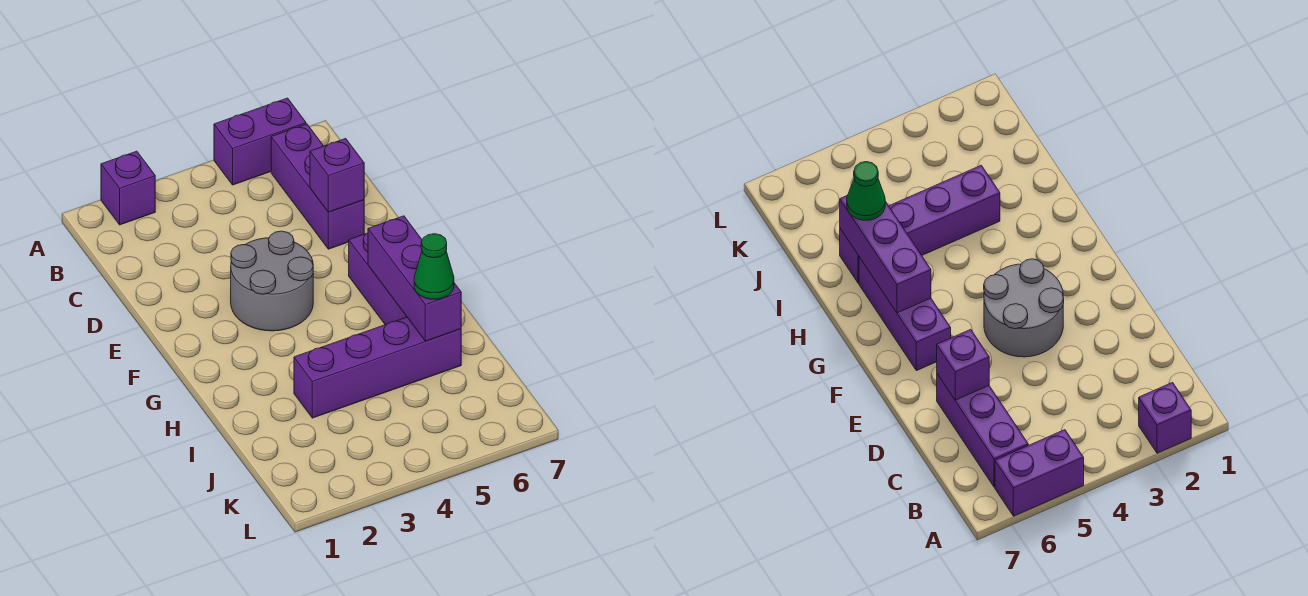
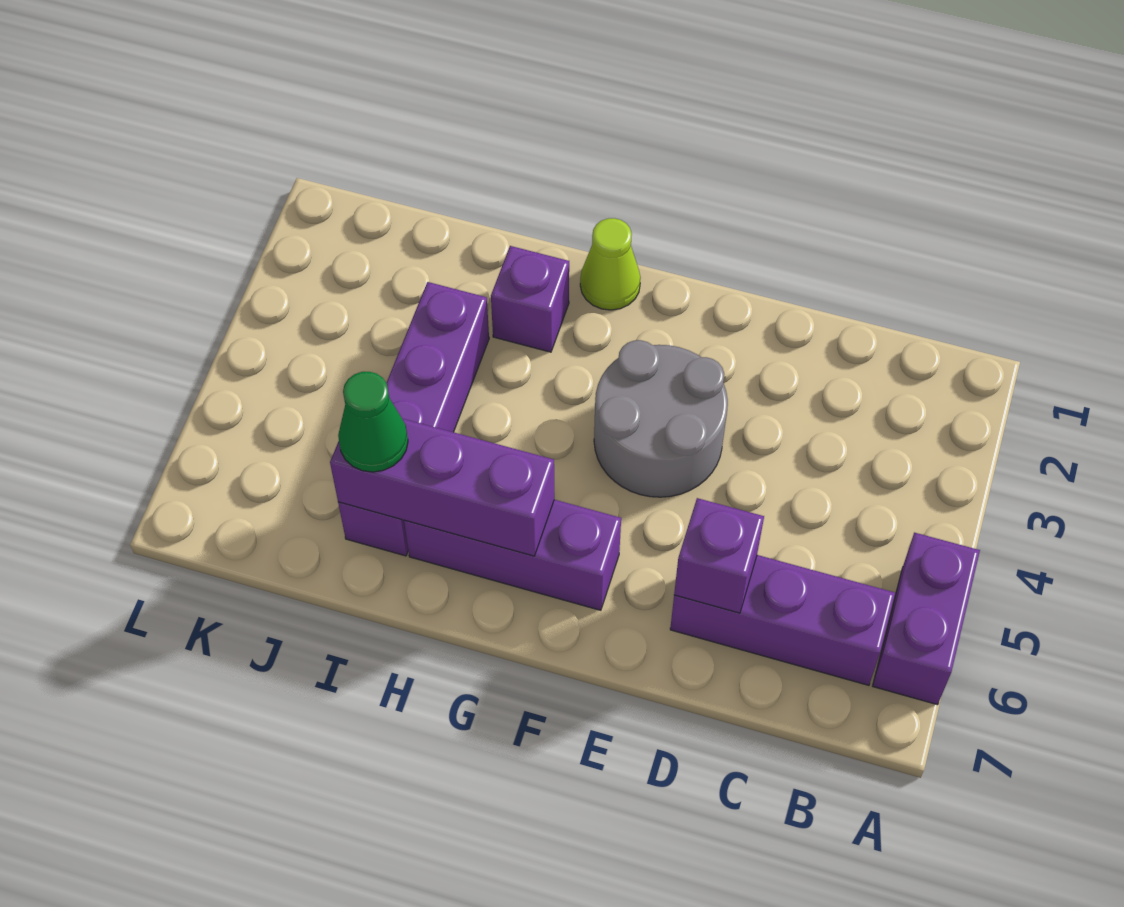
purple 1x1 brick [101,151,155,225] -> purple 1x1 brick moved to [491,246,569,352]
none -> lime 1x1 cone [580,218,641,310]

